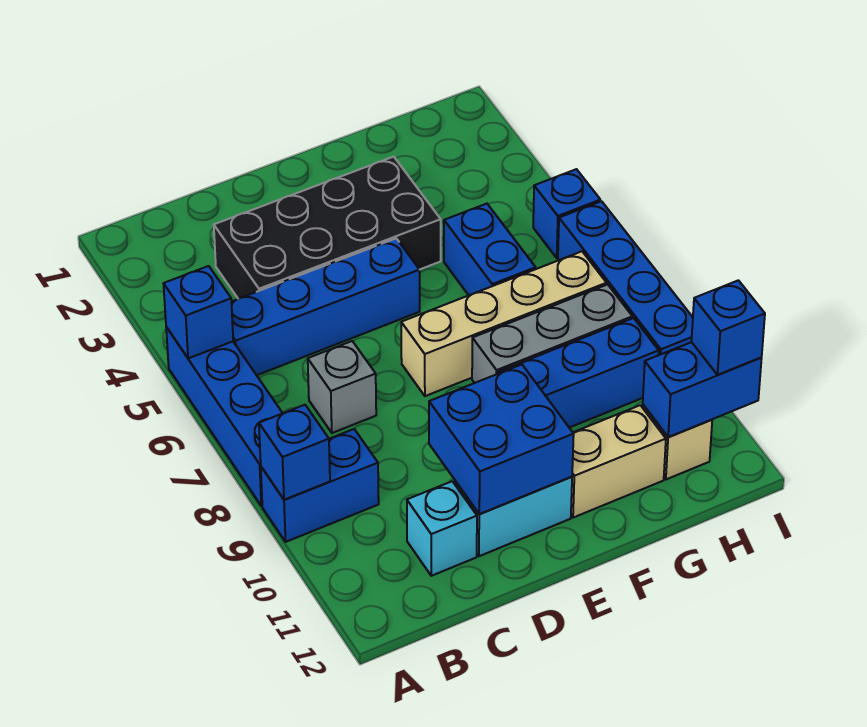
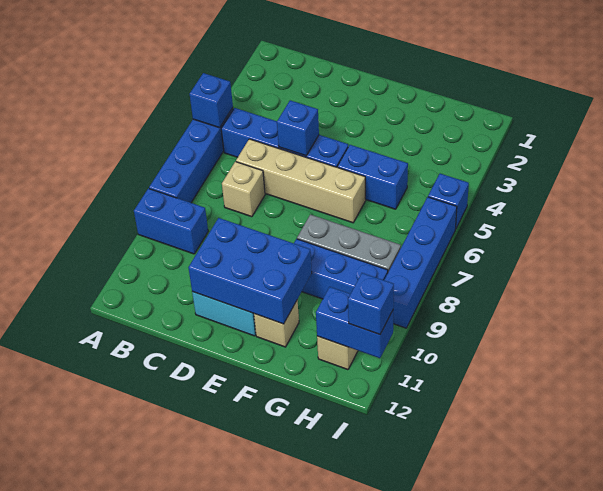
blue 1x1 brick [259,405,330,500] -> blue 1x1 brick moved to [277,100,319,156]
black 2x4 brick [214,157,441,299] -> none
grey 1x1 brick [308,341,376,433] -> tan 1x1 brick [222,162,265,217]
cyan 1x1 brick [407,481,477,576] -> none
blue 2x2 brick [429,364,574,514] -> blue 2x3 brick [188,218,312,324]
tan 1x4 brick [401,251,606,396] -> tan 1x4 brick moved to [236,139,366,223]
tan 1x2 brick [571,405,666,518] -> tan 1x1 brick [254,300,299,347]
blue 1x2 brick [444,204,536,295] -> blue 1x2 brick turned to [338,145,408,209]

